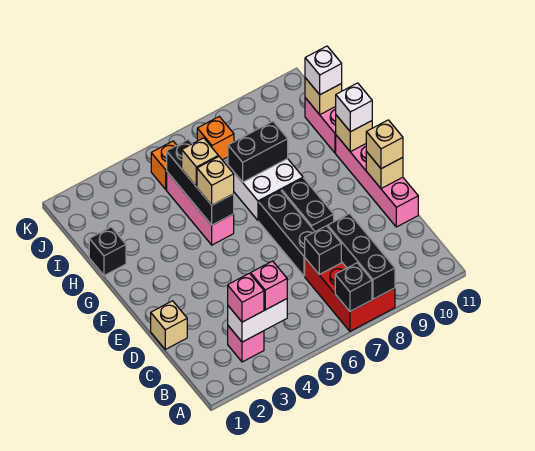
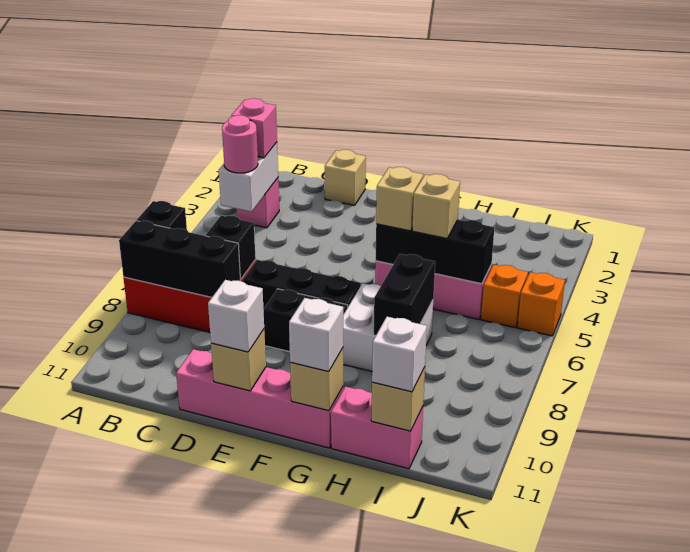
pink 1x1 brick [251,261,287,310] -> pink 1x1 round brick [222,115,258,173]
tan 1x1 brick [366,120,403,169] -> white 1x1 brick [208,280,264,352]
black 1x1 brick [89,227,126,276] -> none
orange 1x1 brick [197,117,234,160] -> orange 1x1 brick moved to [517,272,565,336]

